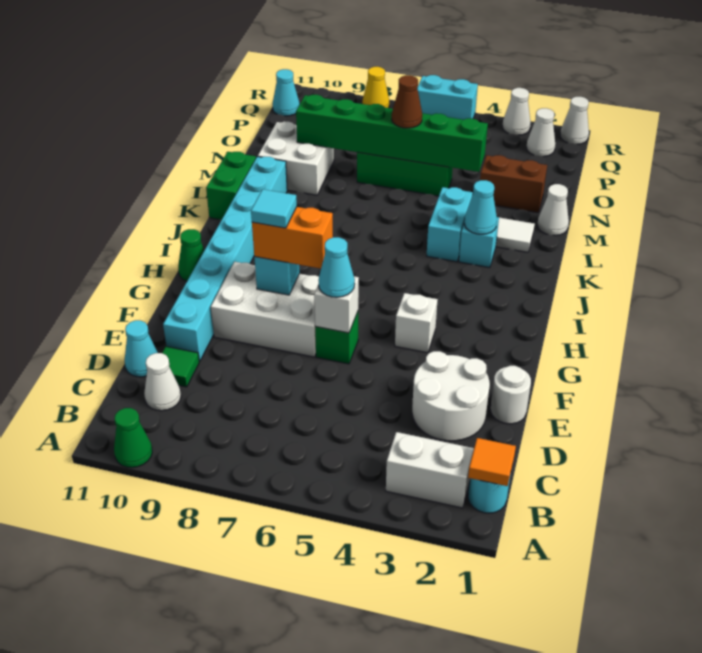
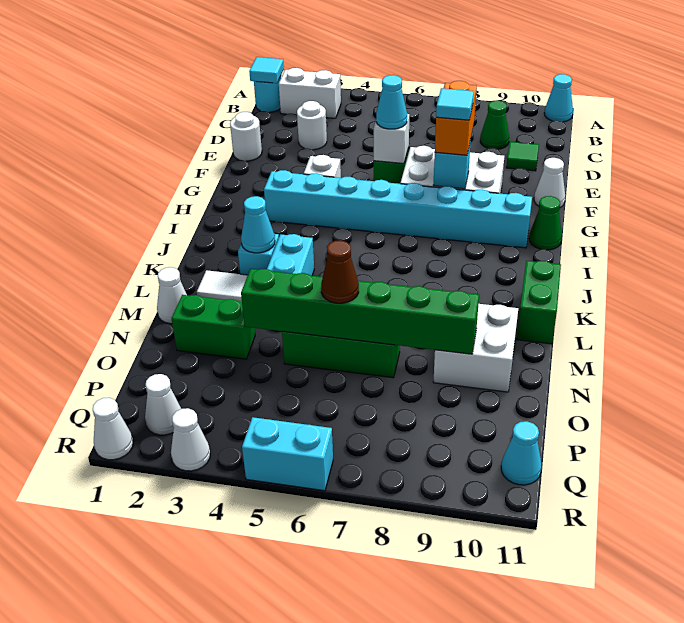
green 1x1 cone [114,408,152,468] -> green 1x1 cone moved to [480,100,509,149]
orange 1x1 tile [468,438,516,486] -> cyan 1x1 tile [249,57,284,83]
white 1x1 cone [144,353,181,411] -> white 1x1 cone moved to [534,158,565,207]
white 2x2 round brick [412,351,490,441] -> white 1x1 round brick [297,101,327,150]
cyan 1x1 cone [125,320,158,377] -> cyan 1x1 cone moved to [544,74,573,122]
cyan 1x8 brick [163,156,287,361] -> cyan 1x8 brick turned to [264,170,532,248]
orange 1x2 brick [252,207,333,269] -> orange 1x2 brick turned to [435,81,477,155]
brown 1x2 brick [480,155,547,213] -> green 1x2 brick [171,295,255,359]
yellow 1x1 cone [362,67,389,108] -> none

